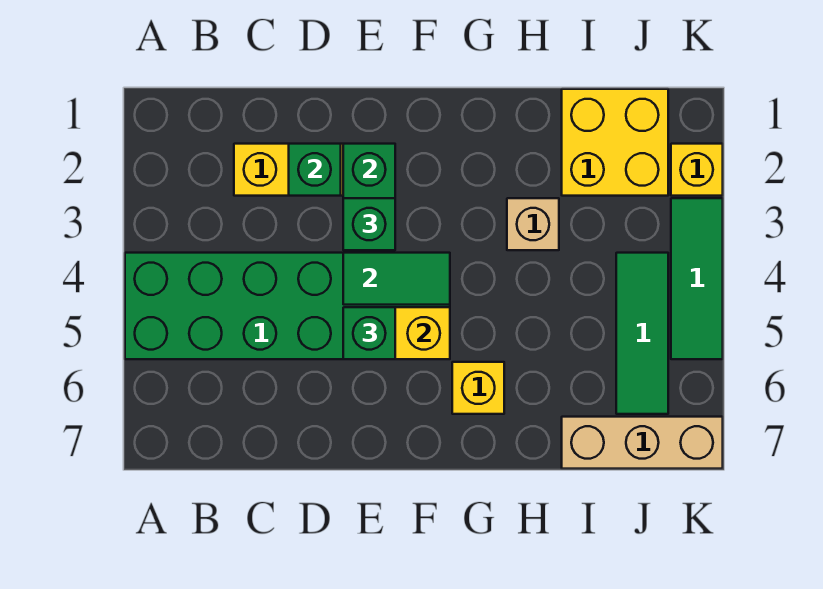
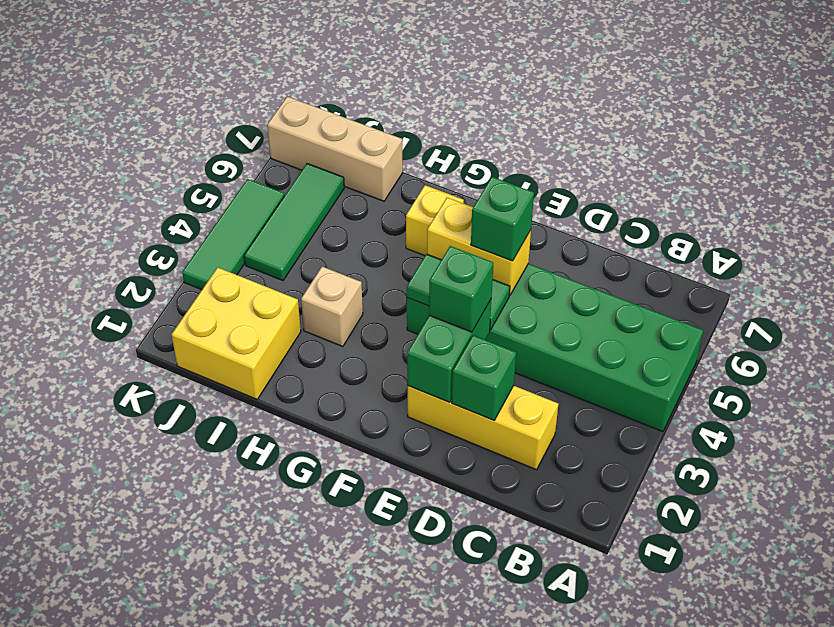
yellow 1x1 brick [671,144,723,196] -> none

